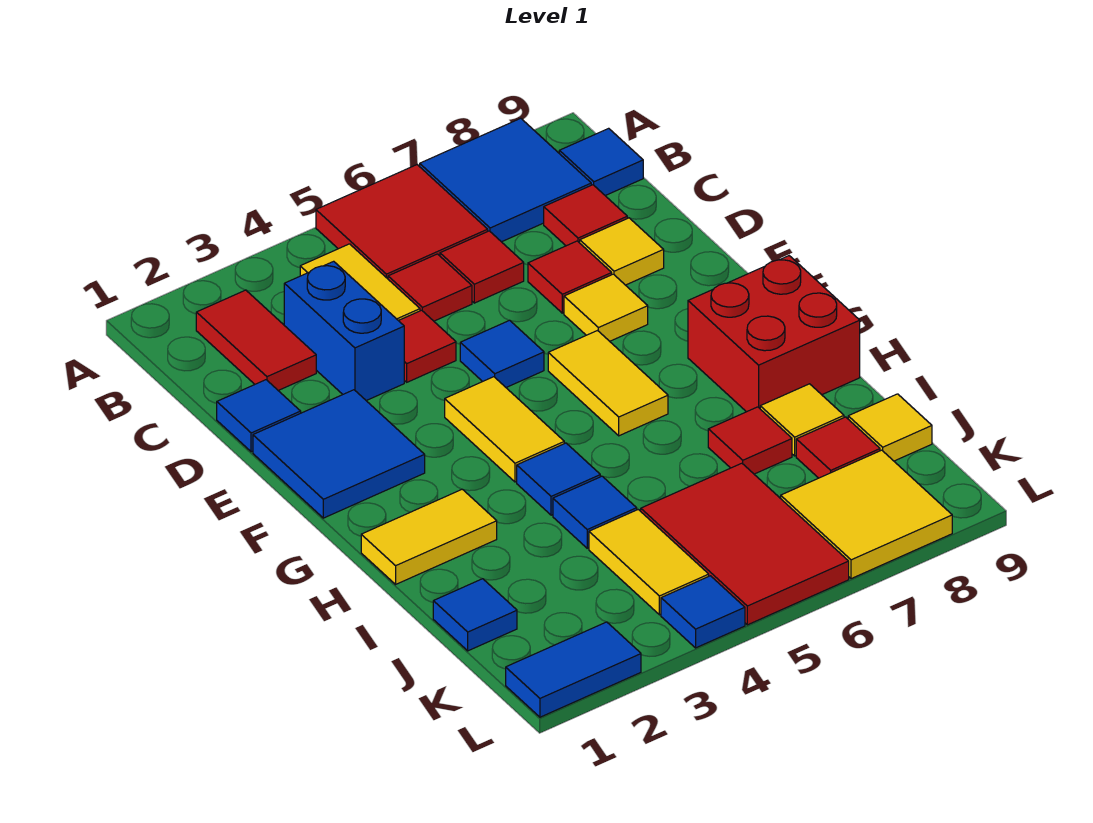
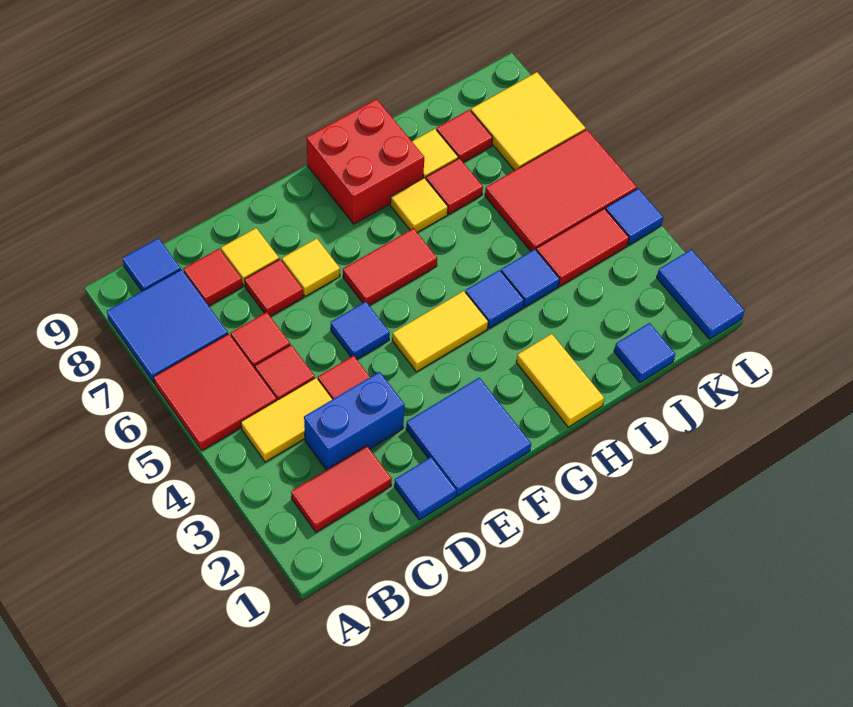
yellow 1x2 tile [548,331,668,436] -> red 1x2 tile [343,228,437,305]
yellow 1x2 tile [589,510,709,615] -> red 1x2 tile [536,209,629,286]
yellow 1x1 tile [848,394,932,461] -> yellow 1x1 tile moved to [390,178,448,232]

